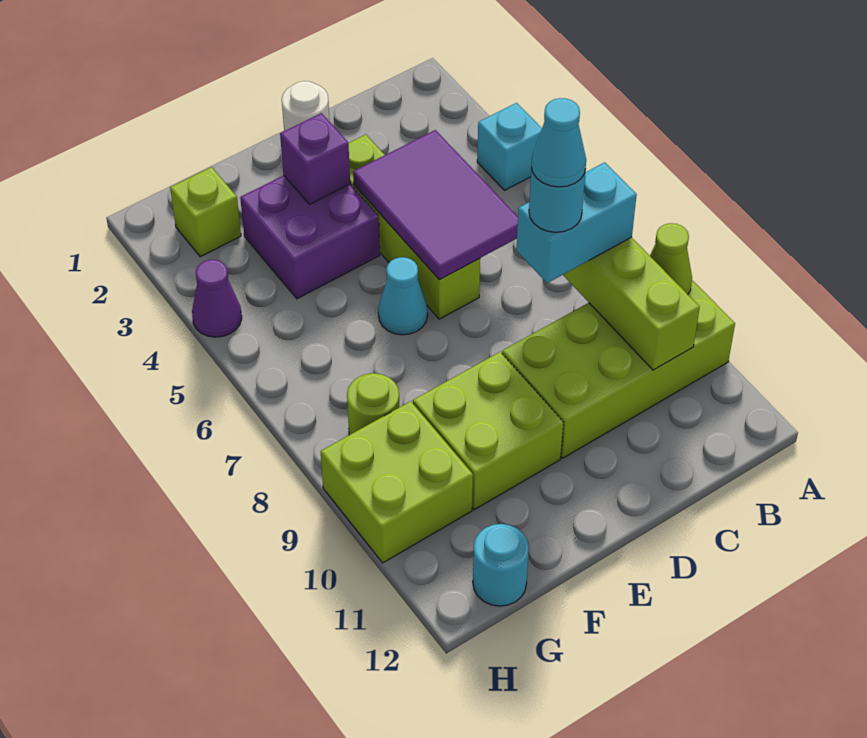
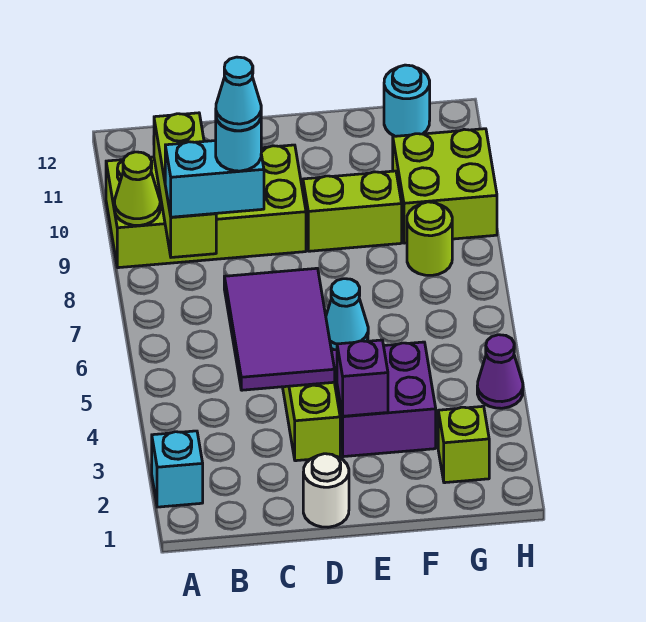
cyan 1x1 brick [477,103,542,190] -> cyan 1x1 brick moved to [152,431,203,507]
lime 2x2 brick [413,352,563,510] -> lime 1x2 brick [303,171,402,251]

